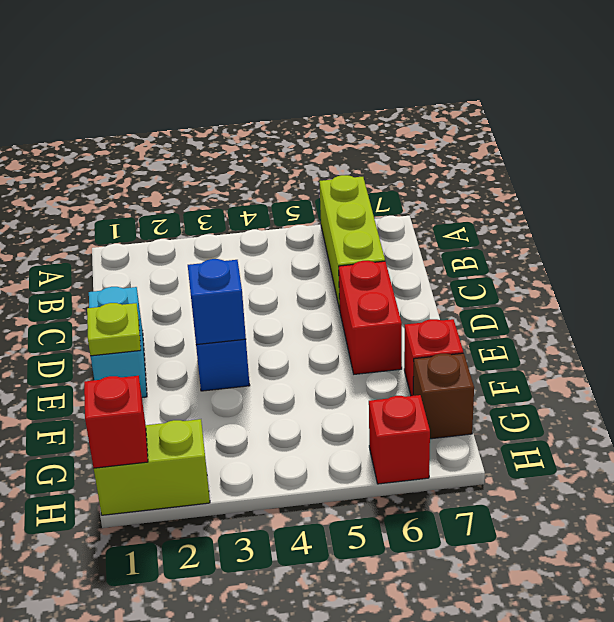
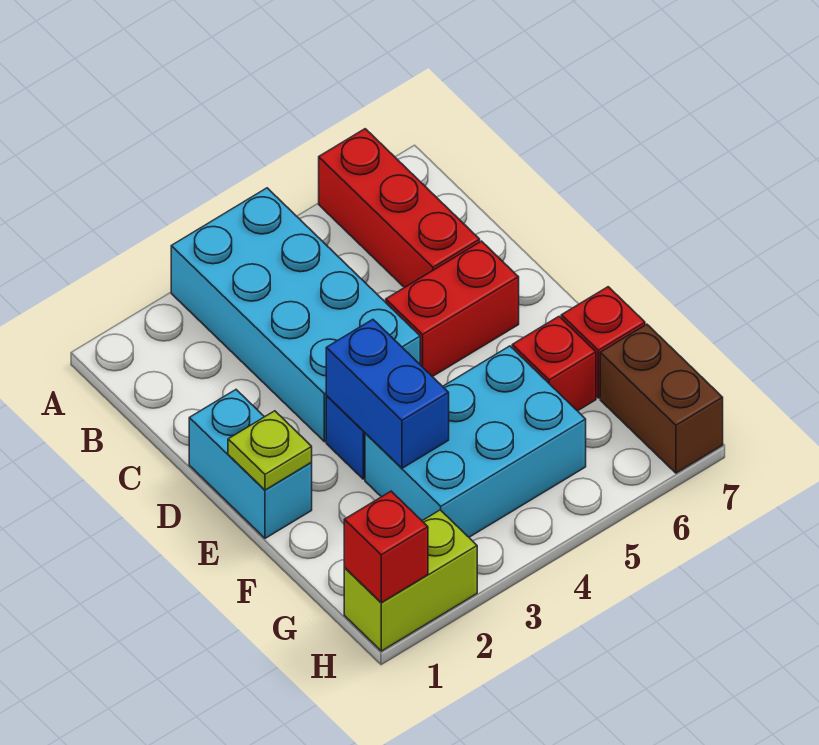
none -> cyan 2x4 brick [171,188,420,442]
lime 1x3 brick [319,175,385,310] -> red 1x3 brick [319,129,480,288]
red 1x2 brick [339,261,402,374] -> red 1x2 brick turned to [386,241,519,377]
blue 1x1 brick [188,259,246,345] -> blue 1x2 brick [326,319,449,468]
none -> cyan 2x3 brick [365,346,586,537]
brown 1x1 brick [413,353,474,439] -> brown 1x2 brick [600,324,723,473]
red 1x1 brick [369,395,430,484] -> red 1x1 brick moved to [512,317,596,411]

